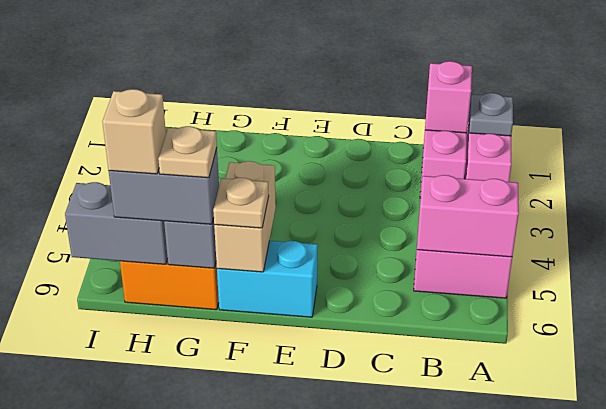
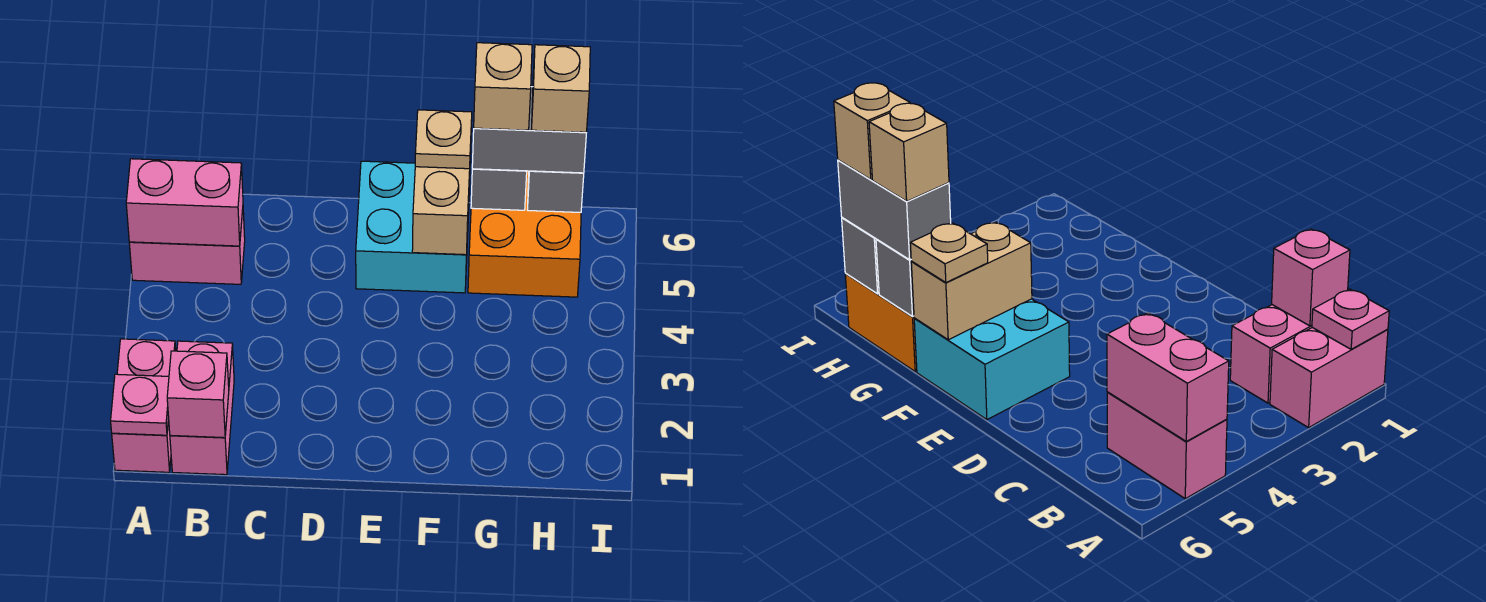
grey 1x1 plate [469,93,513,136] -> pink 1x1 plate [111,374,169,435]
cyan 1x2 brick [217,241,318,317] -> cyan 2x2 brick [356,161,470,293]
tan 1x1 plate [158,126,217,178] -> tan 1x1 brick [474,43,532,130]
grey 1x2 brick [65,182,168,264] -> grey 1x1 brick [528,171,584,212]

